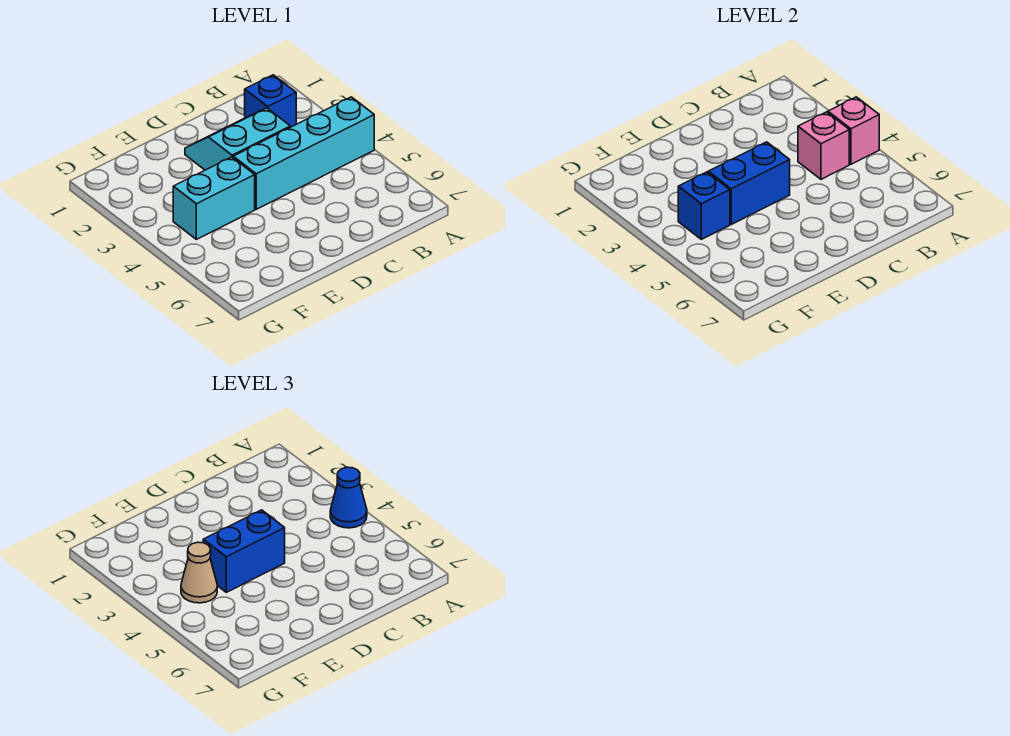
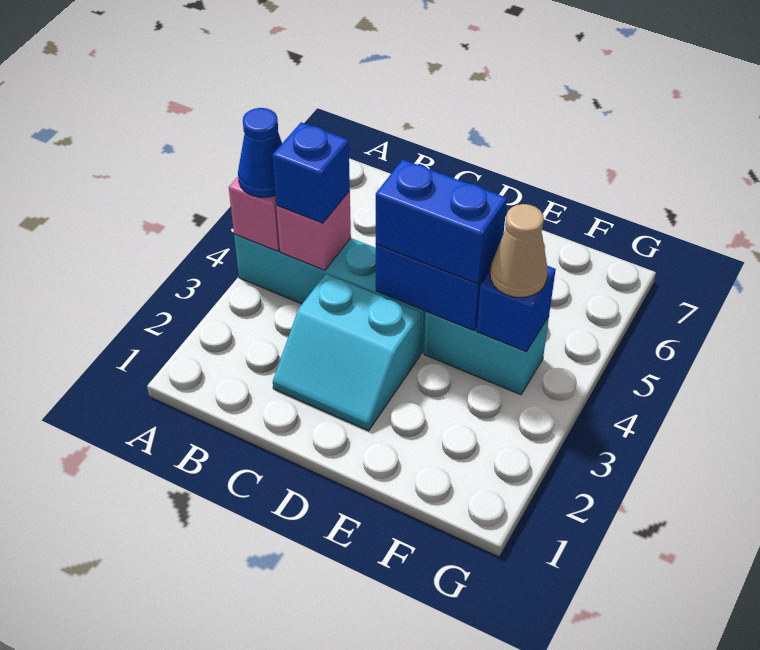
blue 1x1 brick [245,75,296,127] -> blue 1x1 brick moved to [272,122,350,223]

